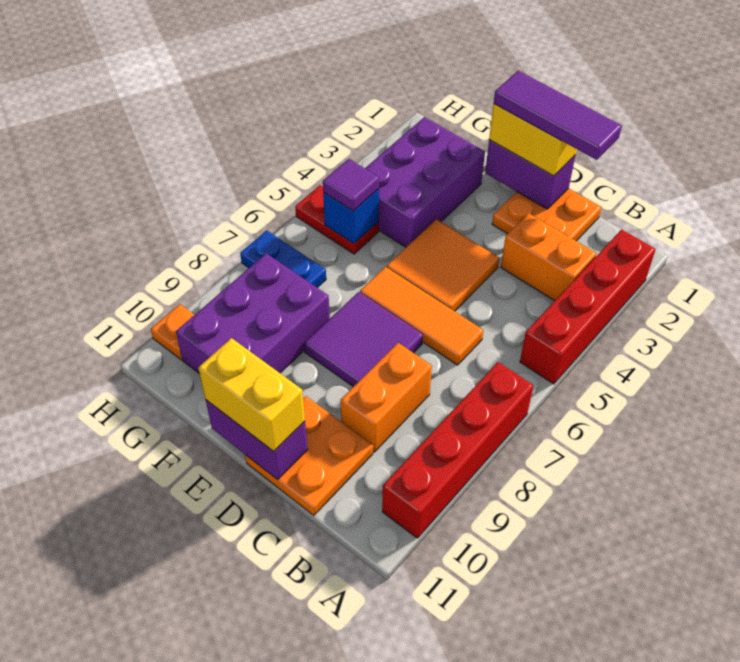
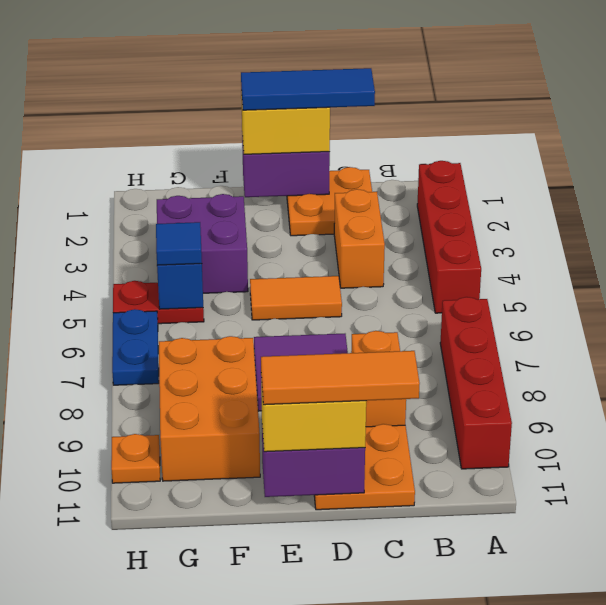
orange 1x2 brick [501,213,596,301] -> orange 1x2 brick turned to [334,189,385,288]
purple 1x3 tile [494,71,622,160] -> blue 1x3 tile [241,68,375,110]
orange 1x3 tile [360,267,484,365] -> orange 1x3 tile moved to [261,351,420,405]
orange 2x2 tile [387,219,499,311] -> orange 1x2 tile [250,276,342,320]
purple 2x3 brick [365,117,485,247] -> purple 2x2 brick [157,194,248,293]
purple 2x3 brick [176,253,330,373] -> orange 2x3 brick [159,336,260,481]
purple 1x1 tile [323,159,379,211] -> blue 1x1 tile [156,222,202,265]
blue 1x2 plate [240,231,326,288] -> blue 1x2 plate turned to [112,309,159,385]

